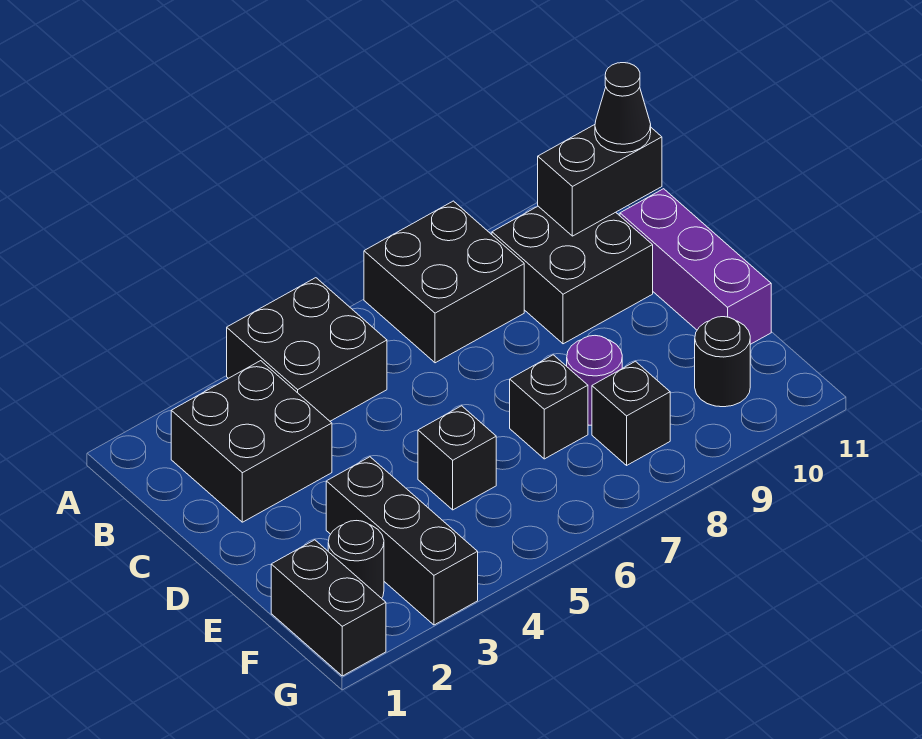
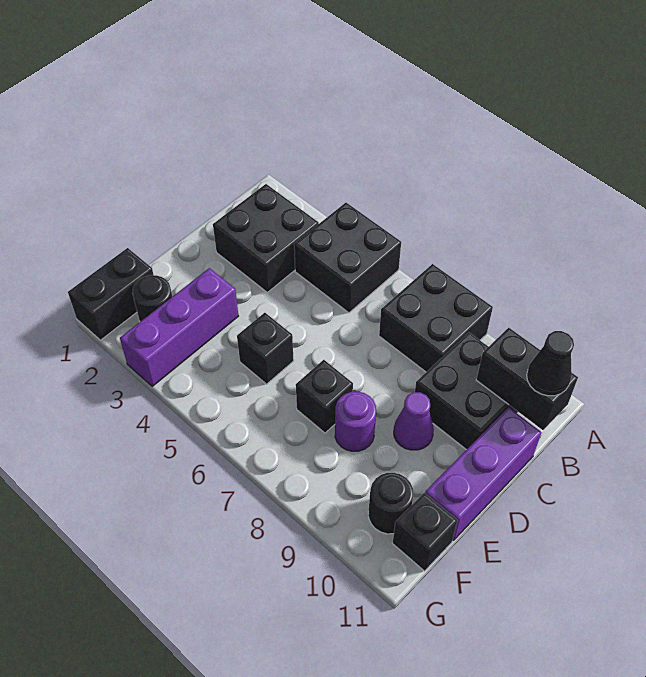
none -> purple 1x1 cone [394,392,434,450]
black 1x3 brick [326,457,478,625] -> purple 1x3 brick [120,268,238,386]
black 1x1 brick [592,361,670,465] -> black 1x1 brick moved to [392,493,457,571]

